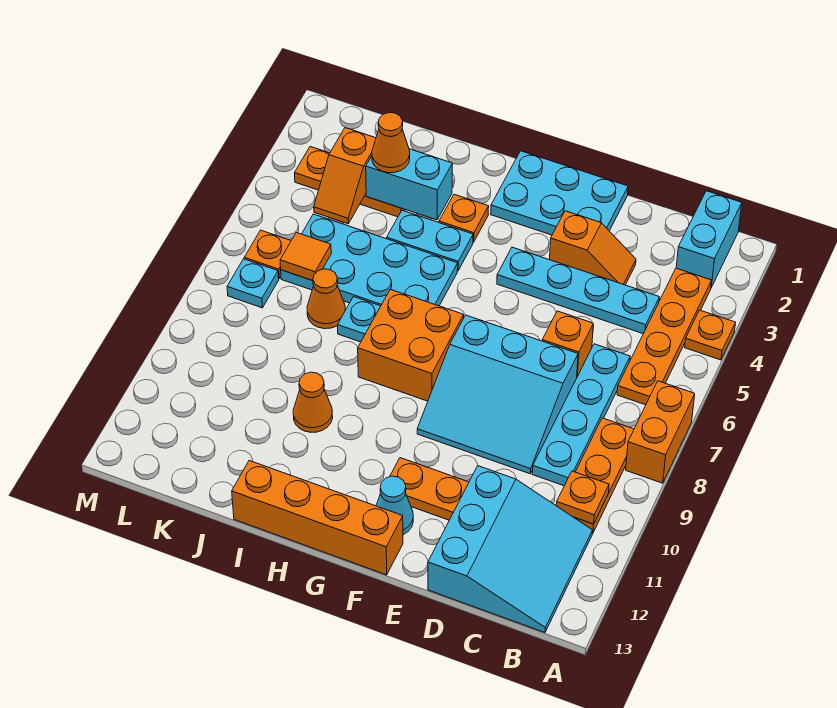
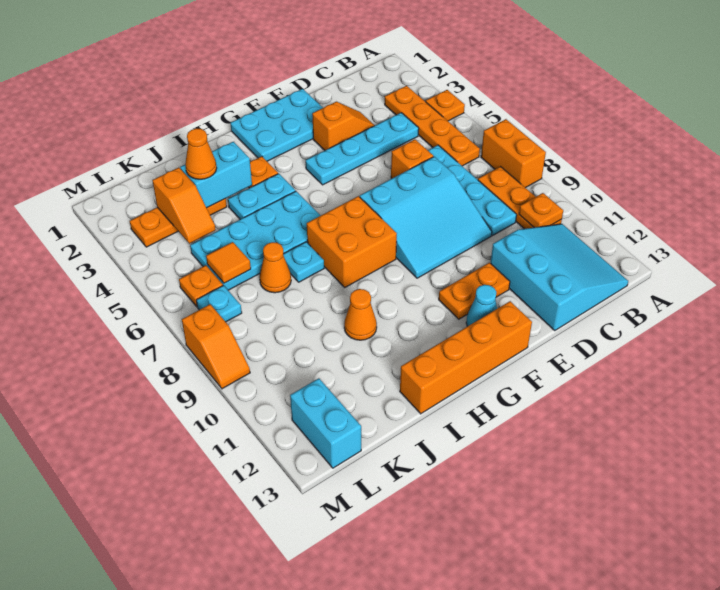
cyan 1x2 brick [676,191,742,287] -> cyan 1x2 brick moved to [290,378,361,468]
none -> orange 1x2 slope [182,304,250,389]

